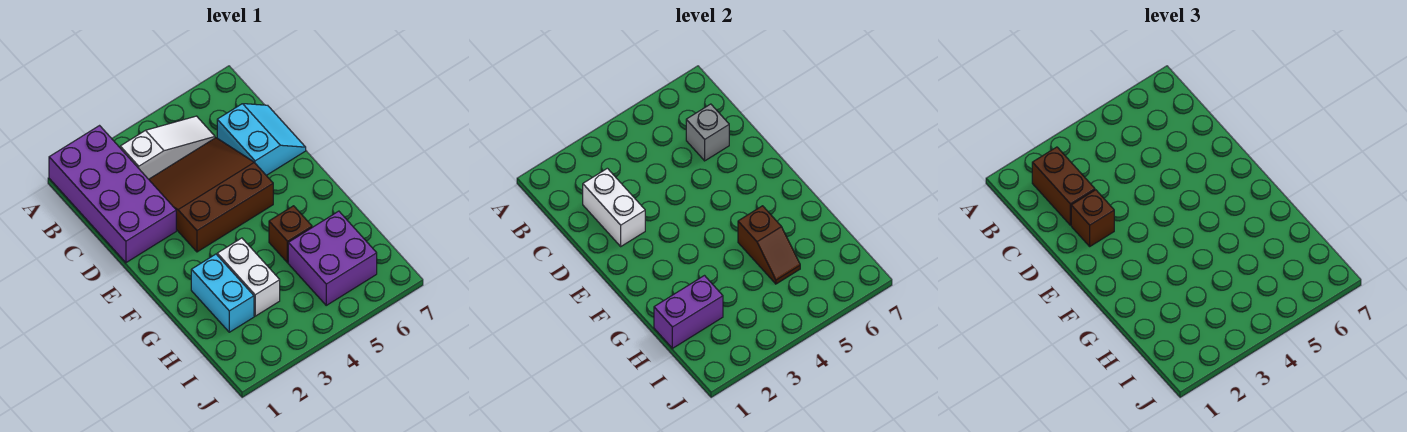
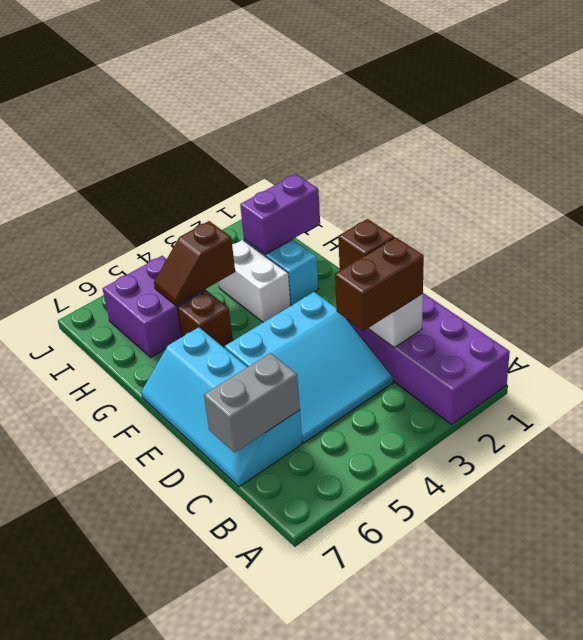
brown 1x2 brick [1032,147,1095,225] -> brown 1x2 brick turned to [335,237,424,331]
white 1x3 slope [120,116,215,179] -> none
brown 3x3 slope [149,138,273,252] -> cyan 3x3 slope [225,292,393,443]
cyan 2x2 slope [217,104,306,175] -> cyan 2x4 slope [141,327,302,487]
grey 1x1 brick [686,104,729,161] -> grey 1x2 brick [204,353,300,453]
brown 1x2 slope [738,206,800,284] -> brown 1x2 slope turned to [154,221,235,306]

